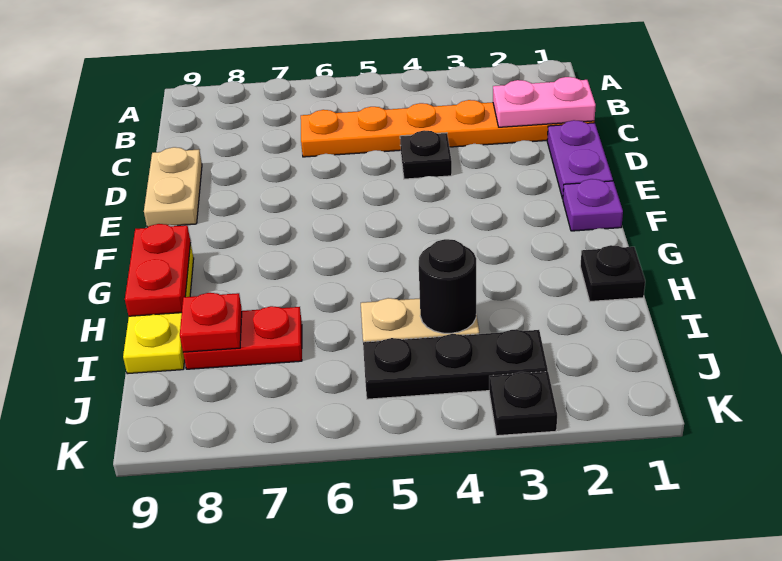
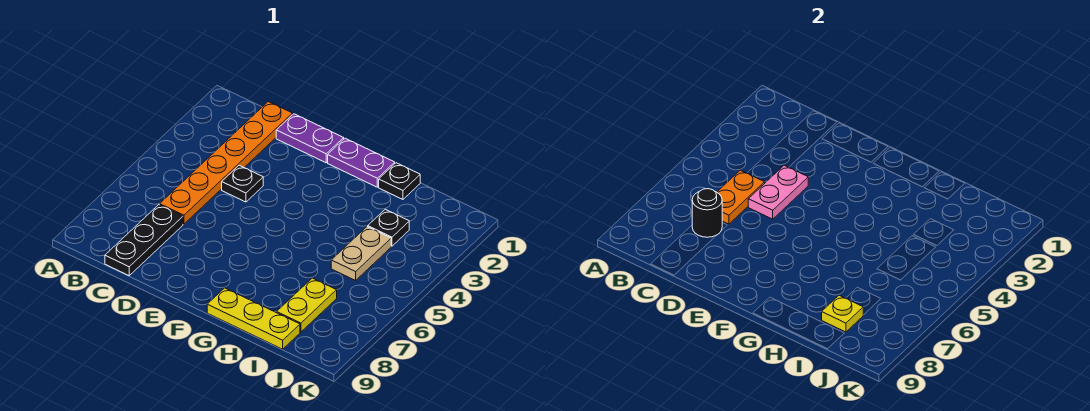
pink 1x2 plate [493,77,596,127] -> pink 1x2 plate moved to [748,165,808,219]
none -> orange 1x2 plate [717,170,765,224]
tan 1x2 plate [144,147,202,227] -> none
purple 1x1 plate [563,179,623,231] -> purple 1x2 plate [328,138,395,187]
red 1x2 plate [125,224,191,316] -> none
black 1x1 round brick [419,239,476,333] -> black 1x1 round brick moved to [692,189,722,237]
red 1x2 plate [183,306,302,369] -> yellow 1x2 plate [277,278,337,332]
red 1x1 plate [180,293,242,352] -> yellow 1x1 plate [822,295,863,332]
black 1x3 plate [363,330,548,399] -> black 1x3 plate moved to [105,205,183,276]
black 1x1 plate [489,372,557,436] -> black 1x1 plate moved to [368,209,409,246]

